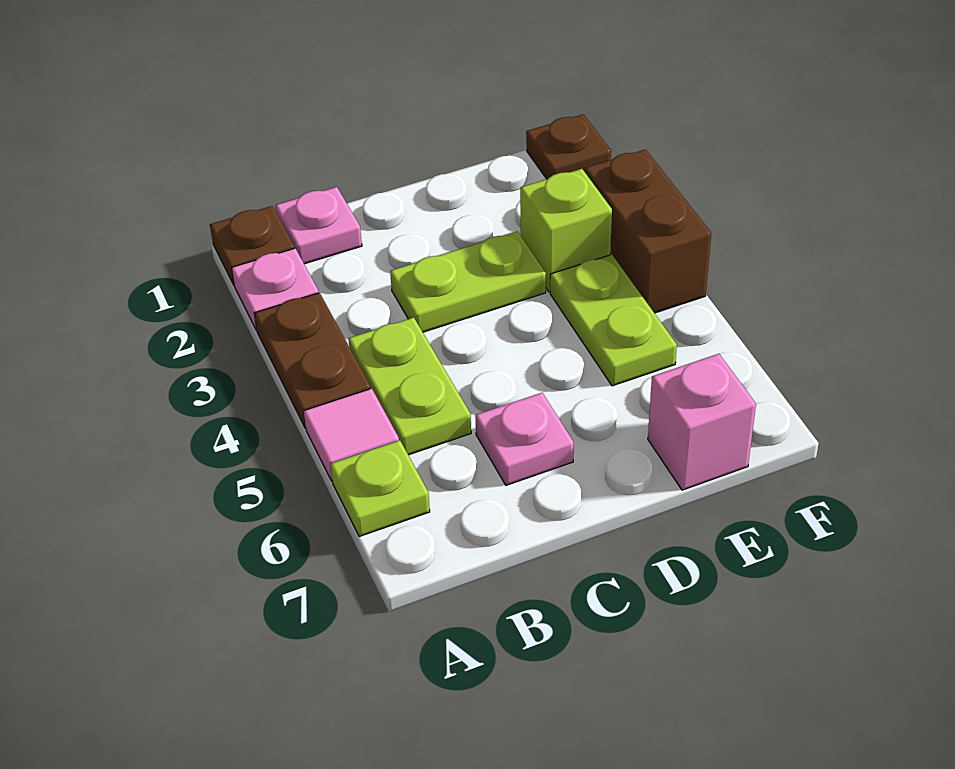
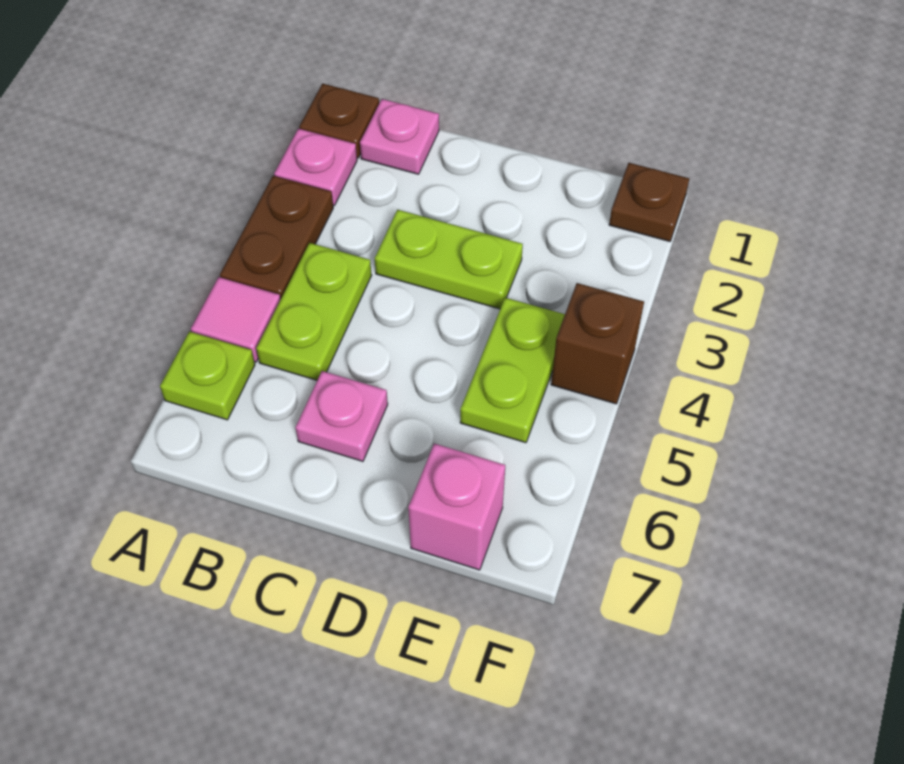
lime 1x1 brick [520,169,612,292] -> none
brown 1x2 brick [585,149,711,313] -> brown 1x1 brick [551,283,644,404]

